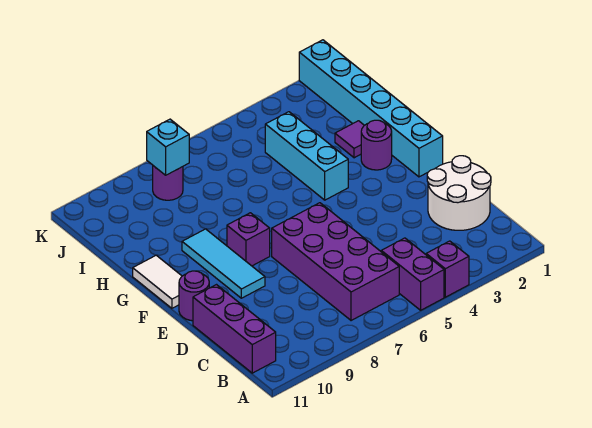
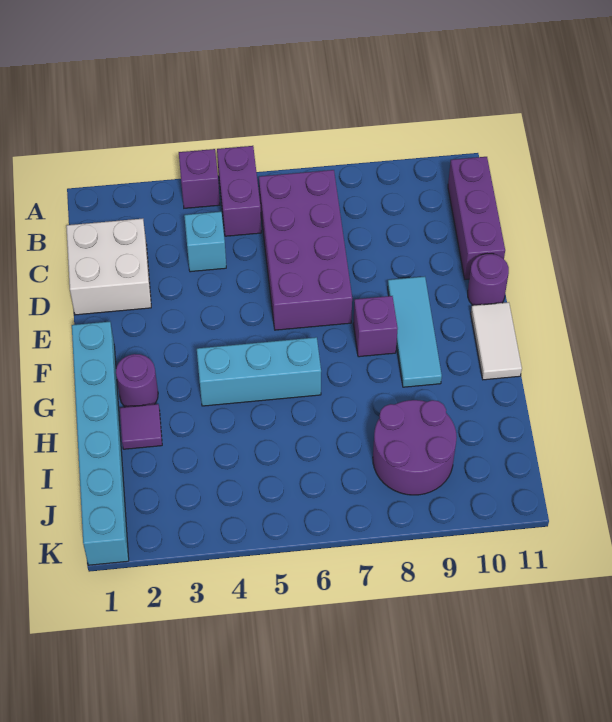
white 2x2 round brick [427,156,491,230] -> white 2x2 brick [66,219,151,315]
cyan 1x3 brick [265,112,348,200] -> cyan 1x3 brick turned to [197,337,321,406]
purple 1x1 round brick [153,166,183,200] -> purple 2x2 round brick [373,400,457,495]
cyan 1x1 brick [147,119,189,175] -> cyan 1x1 brick moved to [184,212,226,272]

